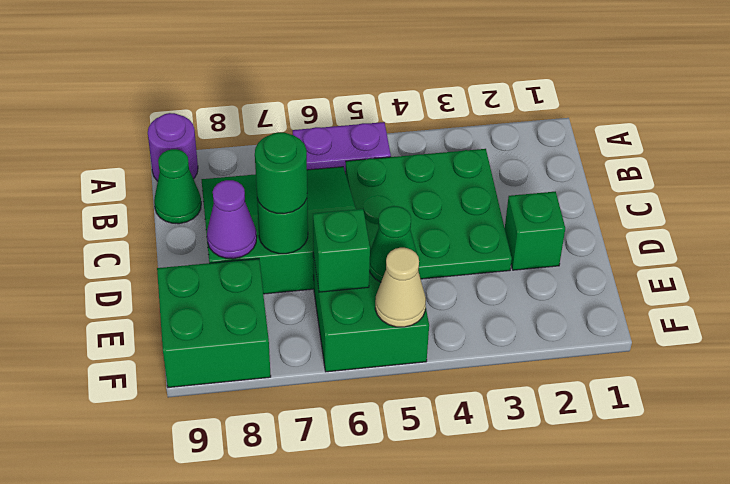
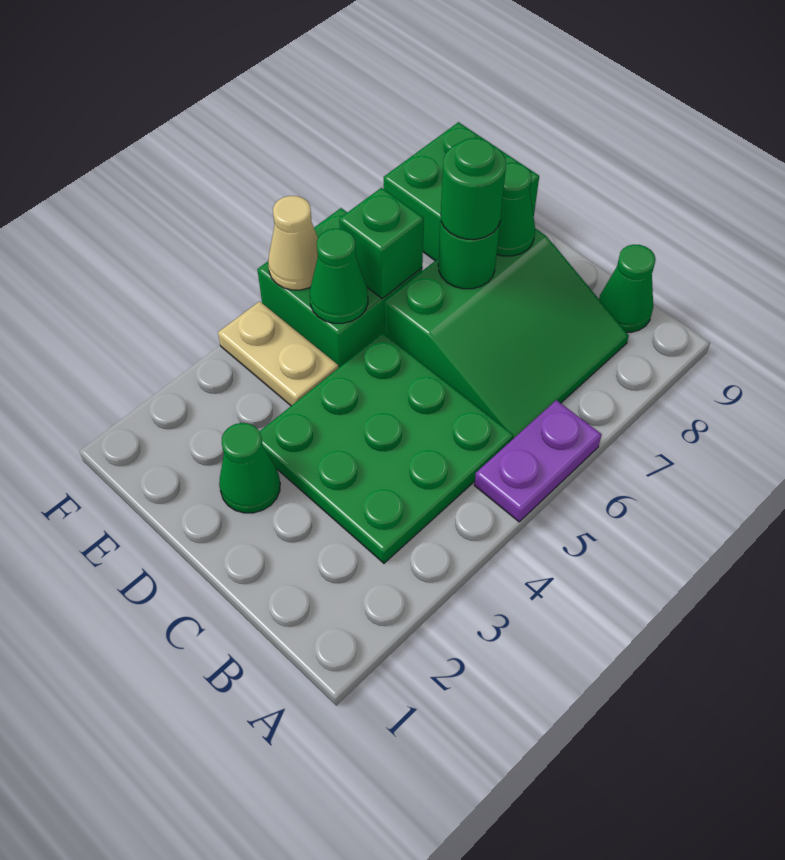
purple 1x1 round brick [148,113,198,181] -> none
green 1x1 brick [505,192,565,270] -> green 1x1 cone [219,423,280,513]
purple 1x1 cone [207,180,257,259] -> green 1x1 cone [497,163,535,256]
none -> tan 1x2 plate [218,301,338,406]

